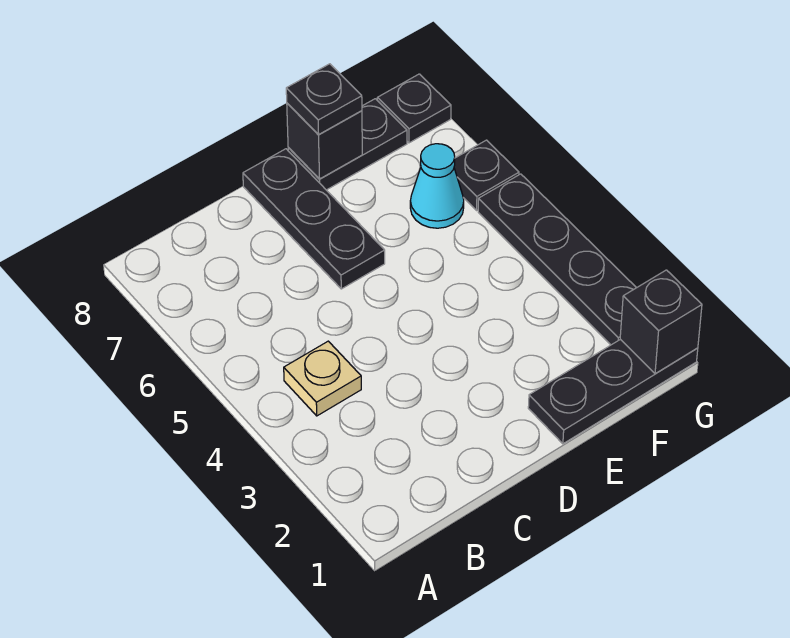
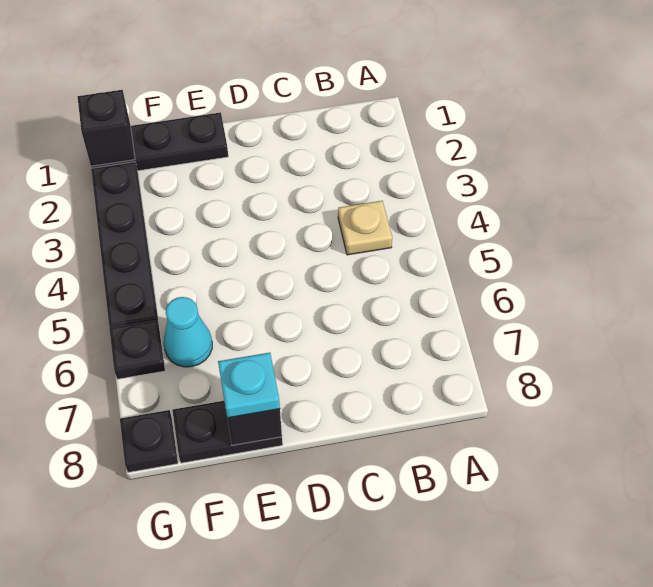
black 1x3 plate [243,149,385,289] -> none
black 1x1 plate [286,64,362,134] -> cyan 1x1 plate [218,353,280,418]

